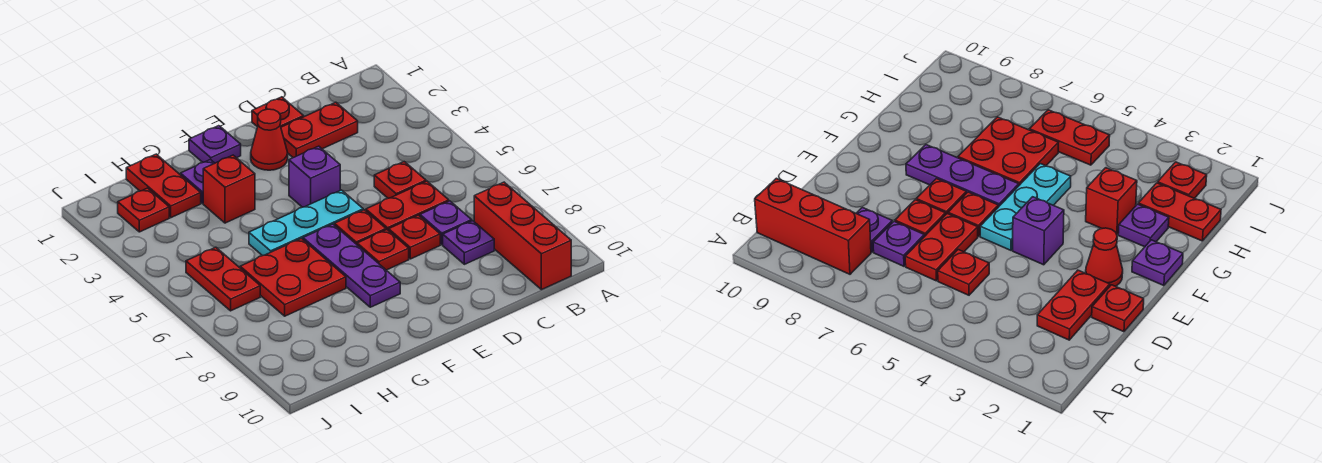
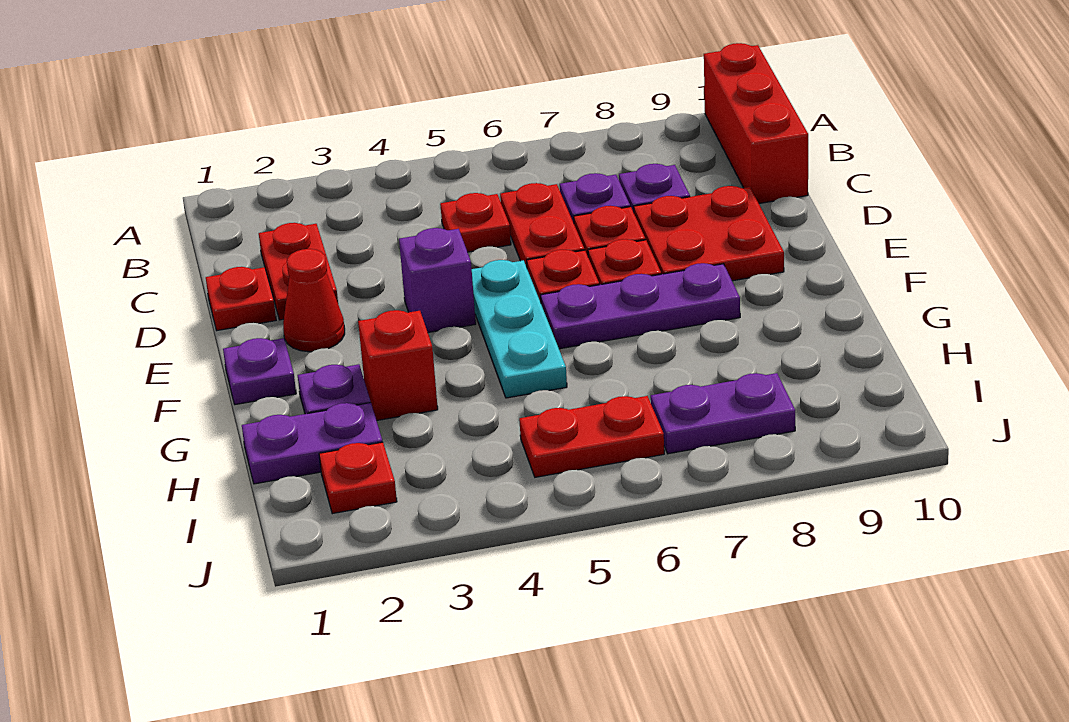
red 1x3 brick [474,182,571,290] -> red 1x3 brick turned to [704,43,808,204]
red 2x2 plate [240,238,346,316] -> red 2x2 plate moved to [634,186,784,281]
red 1x2 plate [126,154,201,218] -> purple 1x2 plate [242,403,383,484]
none -> purple 1x2 plate [651,373,795,454]

